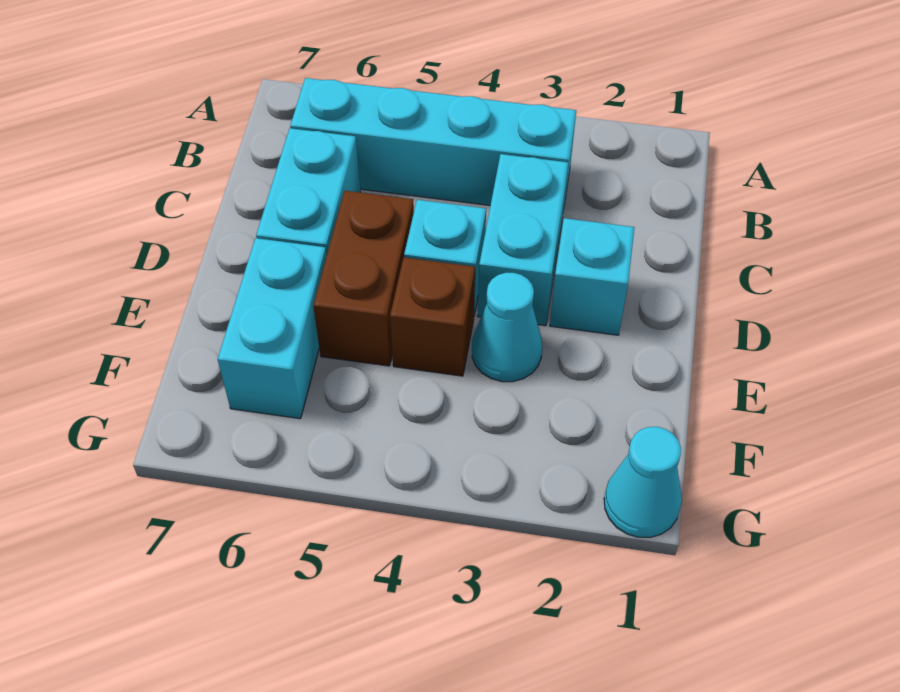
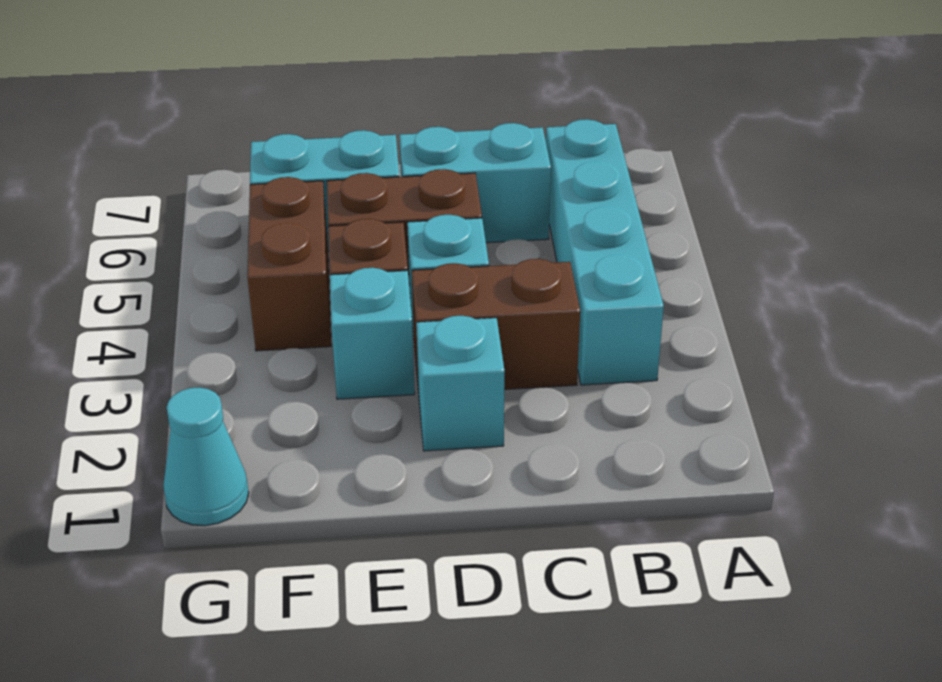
cyan 1x2 brick [478,154,568,326] -> brown 1x2 brick [412,259,580,393]
cyan 1x1 cone [472,273,542,382] -> cyan 1x1 brick [330,268,415,399]
none -> brown 1x2 brick [247,177,331,351]

